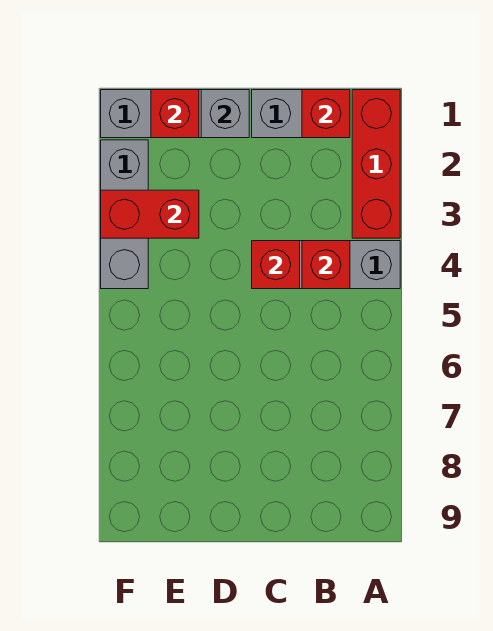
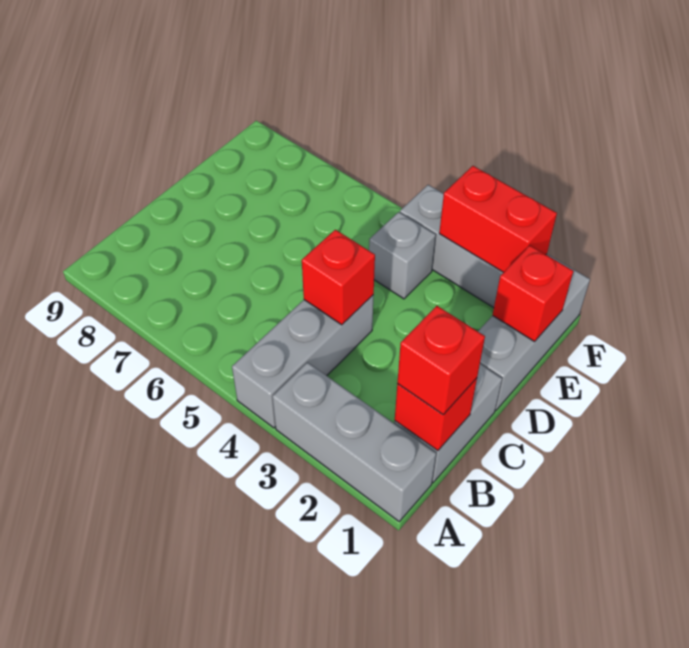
red 1x3 brick [352,90,400,238] -> grey 1x3 brick [272,362,436,522]
red 1x1 brick [302,241,350,289] -> red 1x1 brick moved to [397,306,485,415]
grey 1x1 brick [201,90,249,138] -> grey 1x1 brick moved to [369,212,436,299]
red 1x2 brick [101,190,199,238] -> red 1x2 brick turned to [439,166,557,272]

